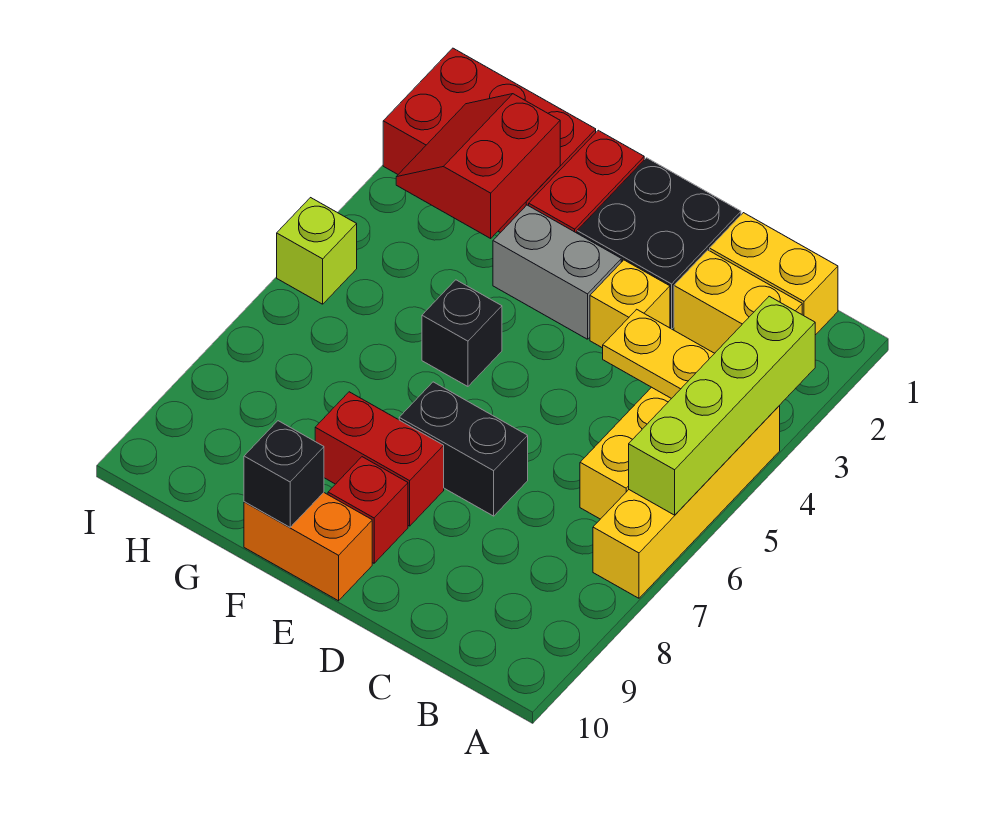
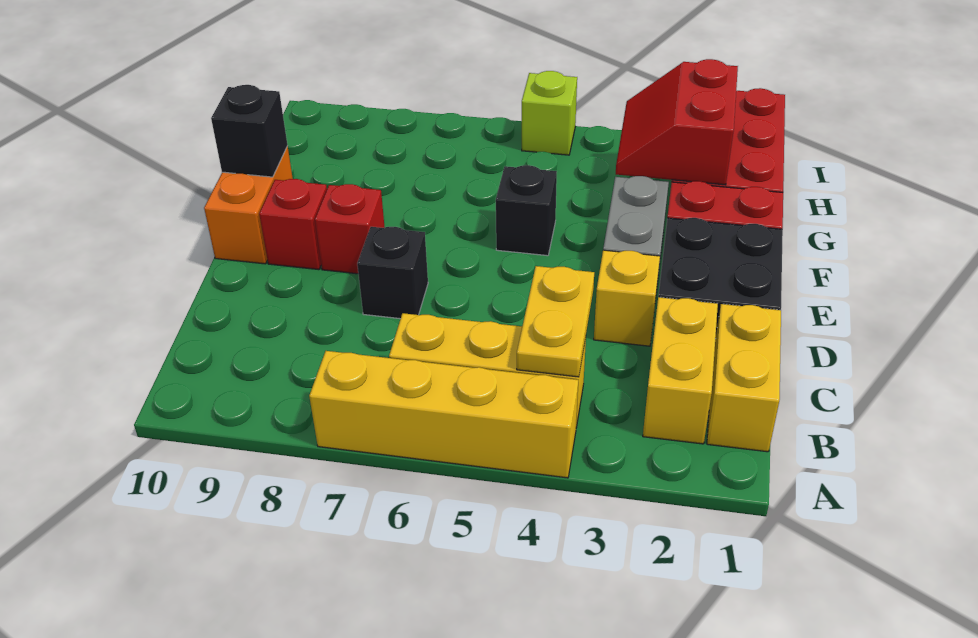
lime 1x4 brick [629,296,815,515] -> none
black 1x2 brick [399,382,528,516] -> black 1x1 brick [357,227,428,319]
red 1x2 brick [315,392,444,526] -> red 1x1 brick [315,184,385,274]
red 2x2 slope [396,94,560,238] -> red 2x2 slope turned to [616,59,738,185]

